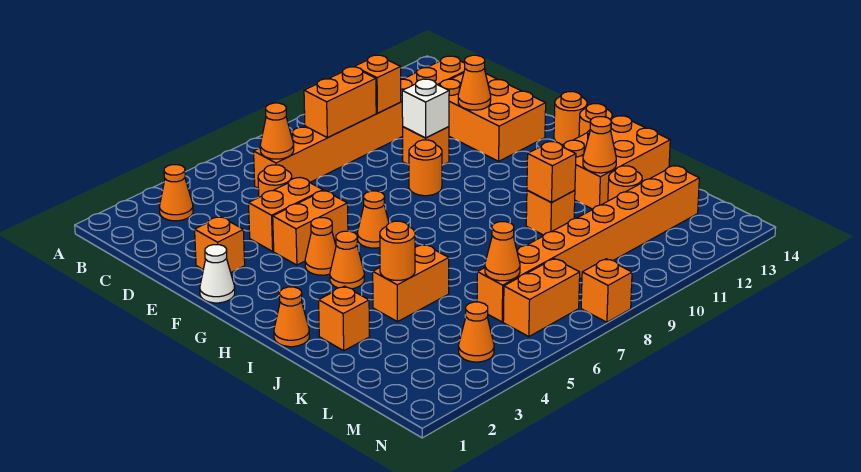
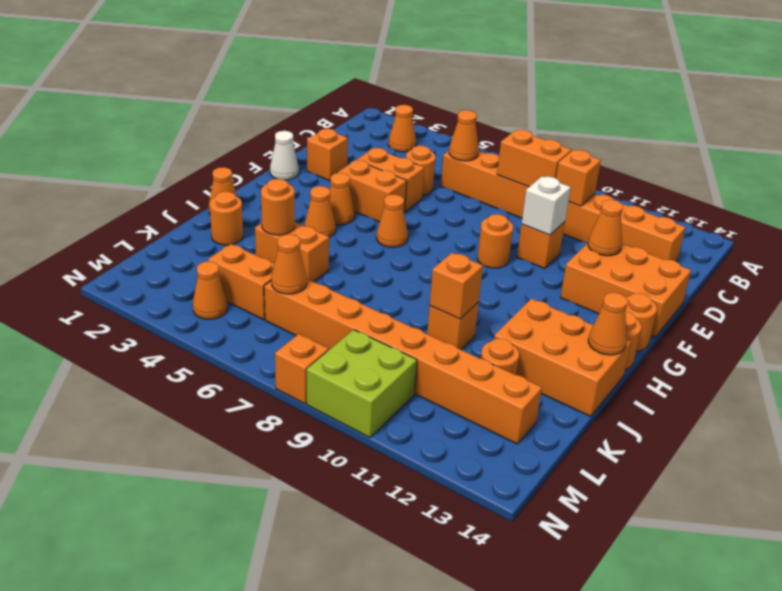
orange 2x3 brick [439,73,546,161] -> orange 2x3 brick turned to [560,243,691,337]
orange 1x1 brick [319,286,370,351] -> orange 1x1 round brick [210,192,243,245]
orange 1x1 cone [583,117,616,173] -> orange 1x1 cone moved to [588,293,628,355]
orange 1x2 brick [503,259,580,337] -> orange 1x2 brick moved to [208,244,274,319]
none -> lime 2x2 brick [307,330,417,438]

